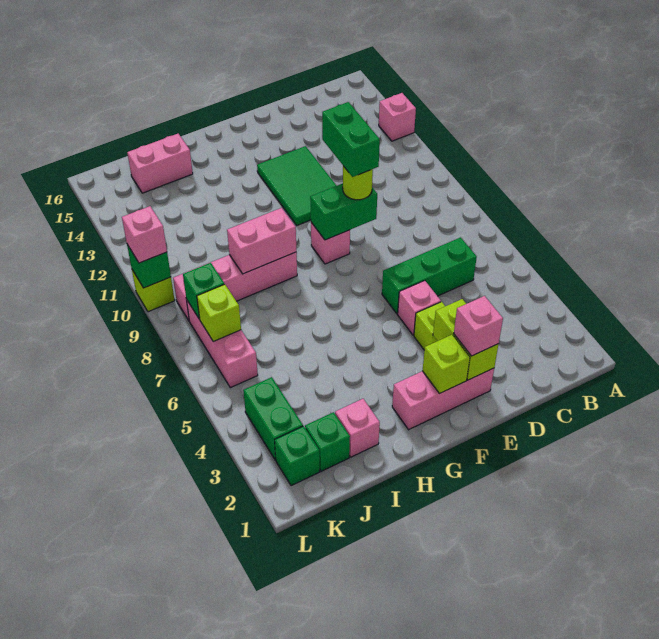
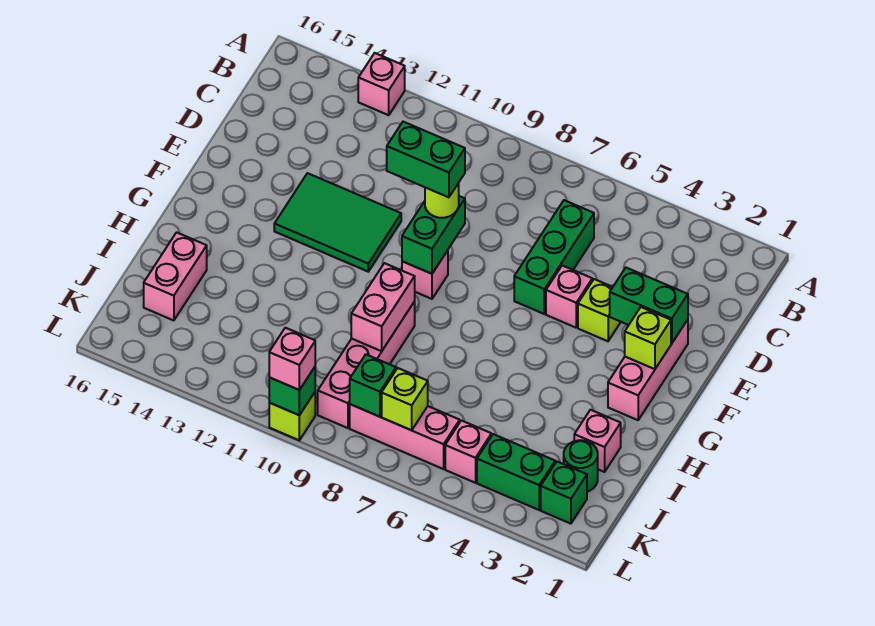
lime 1x2 brick [433,299,499,380] -> green 1x2 brick [610,268,688,343]
pink 1x1 brick [454,296,503,356] -> pink 1x1 brick moved to [445,420,491,483]
green 1x1 brick [305,412,350,471] -> green 1x1 round brick [564,440,598,492]

